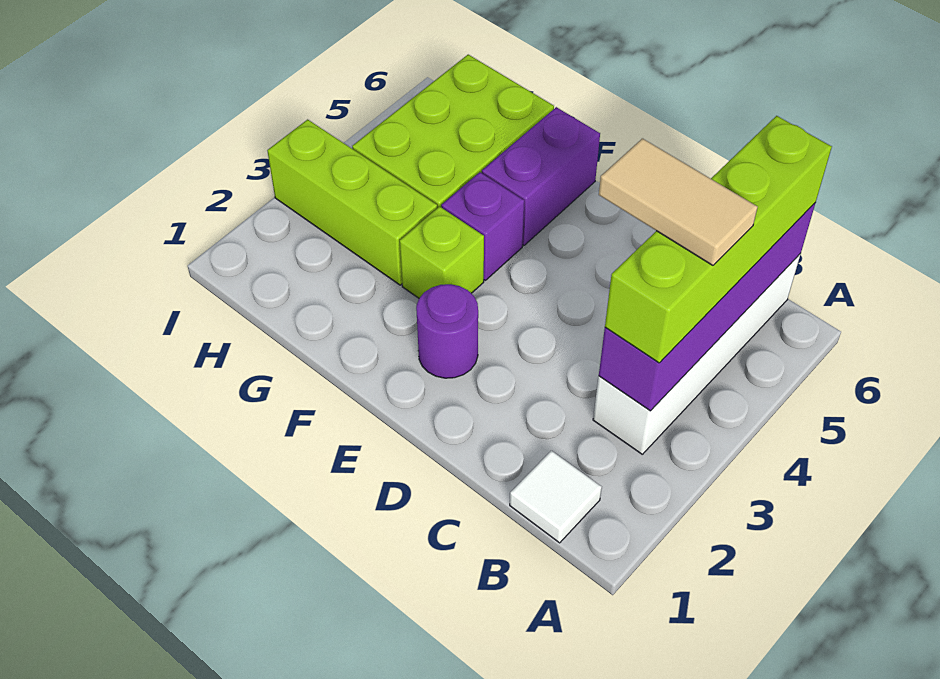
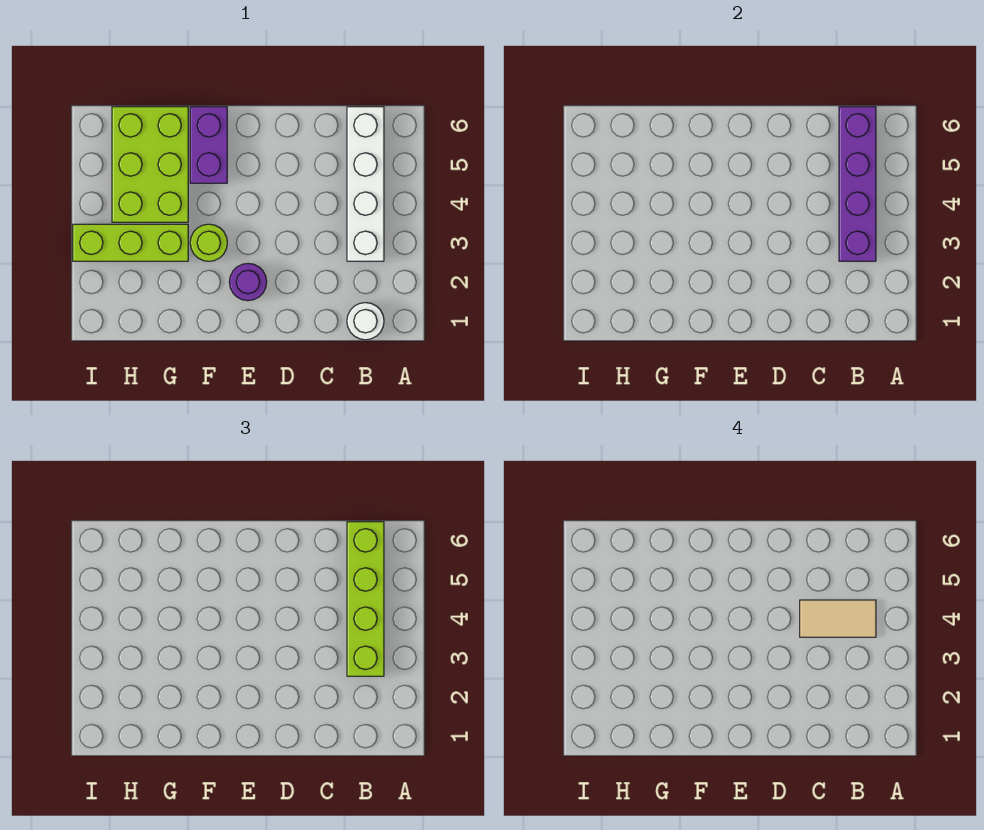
white 1x1 tile [510,451,602,543] -> white 1x1 round brick [347,303,384,340]
lime 1x1 brick [400,206,484,298] -> lime 1x1 round brick [190,224,227,261]
purple 1x1 brick [441,172,524,280] -> none

